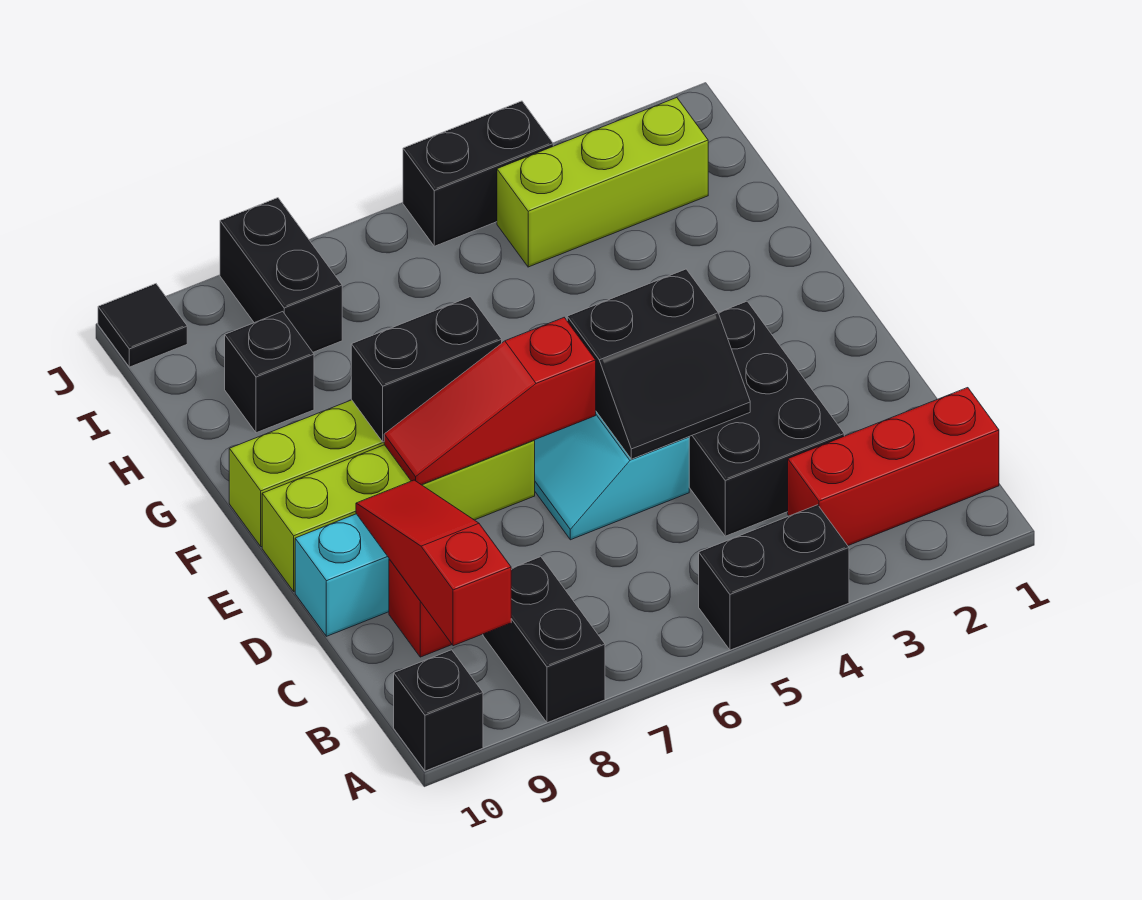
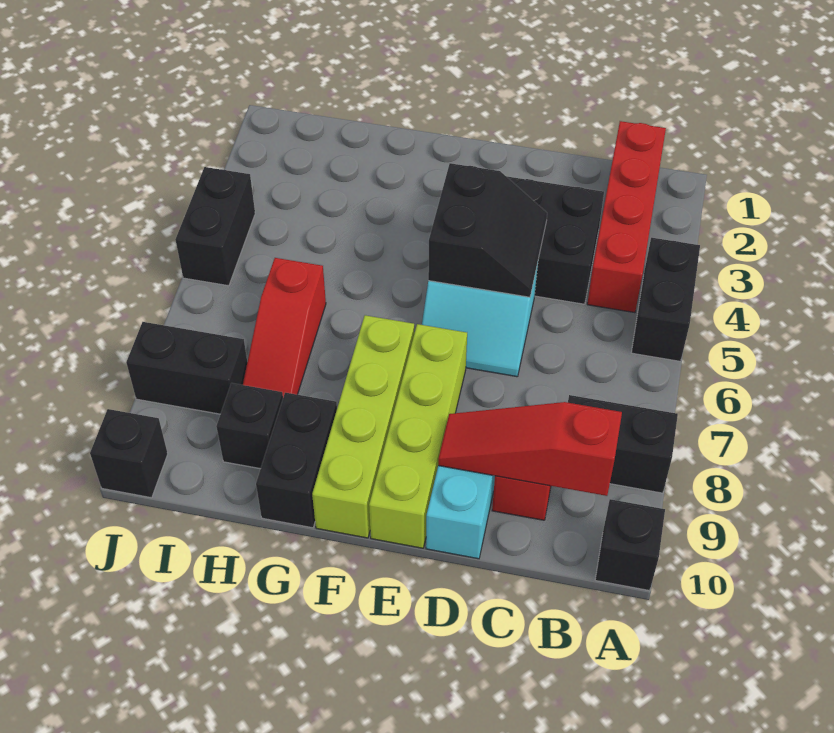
red 1x3 brick [788,388,999,545] -> red 1x4 brick [587,121,666,313]
red 1x3 slope [384,318,596,485] -> red 1x3 slope moved to [243,258,326,397]
black 1x2 brick [351,297,502,442] -> black 1x2 brick moved to [256,393,337,528]
lime 1x3 brick [497,97,708,267] -> none
black 1x1 tile [98,284,187,367] -> black 1x1 brick [90,409,168,498]

